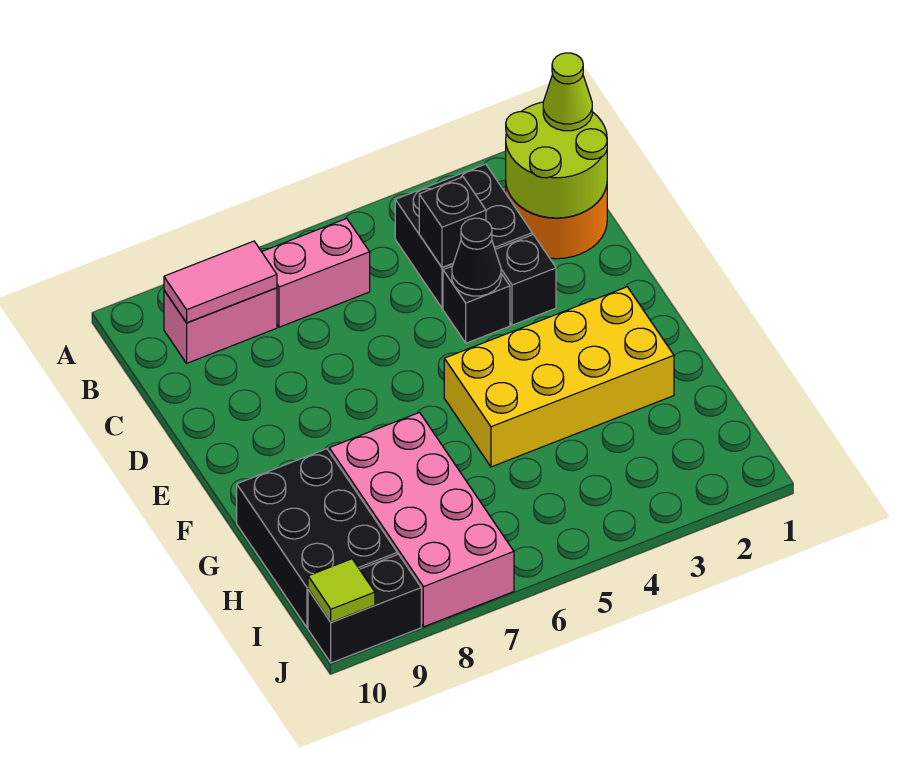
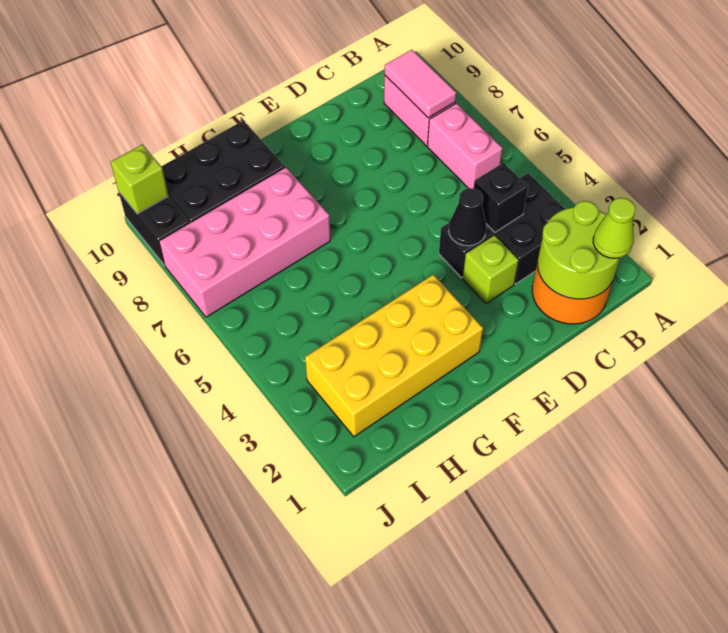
black 1x1 brick [495,235,556,325] -> lime 1x1 brick [463,235,519,304]
yellow 2x4 brick [444,287,674,467] -> yellow 2x4 brick turned to [305,275,483,437]
lime 1x1 tile [308,559,375,622] -> lime 1x1 brick [111,144,168,214]

